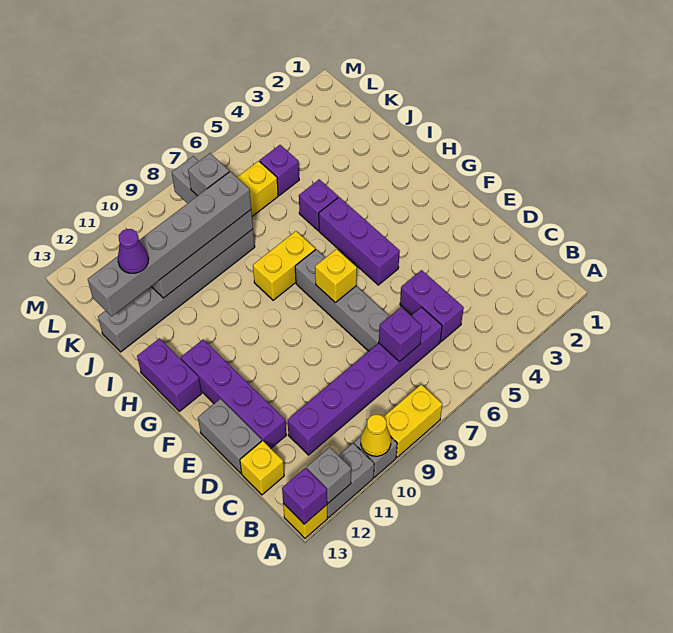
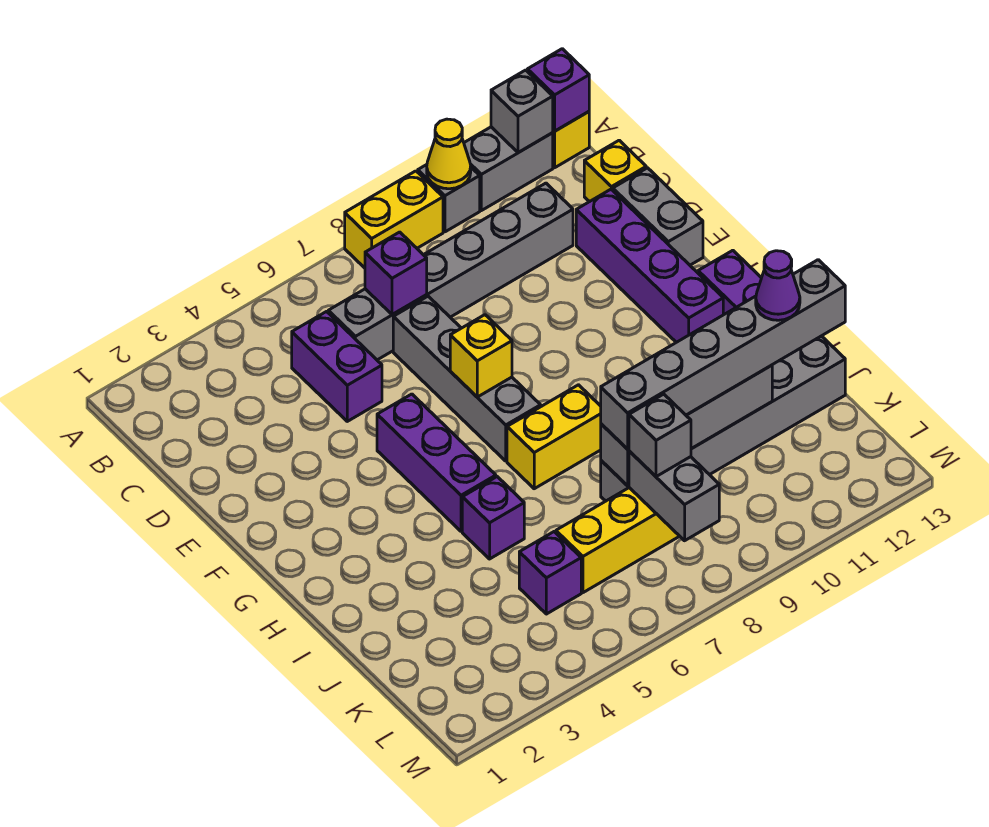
purple 1x6 brick [287,307,442,455] -> grey 1x6 brick [328,183,573,360]

